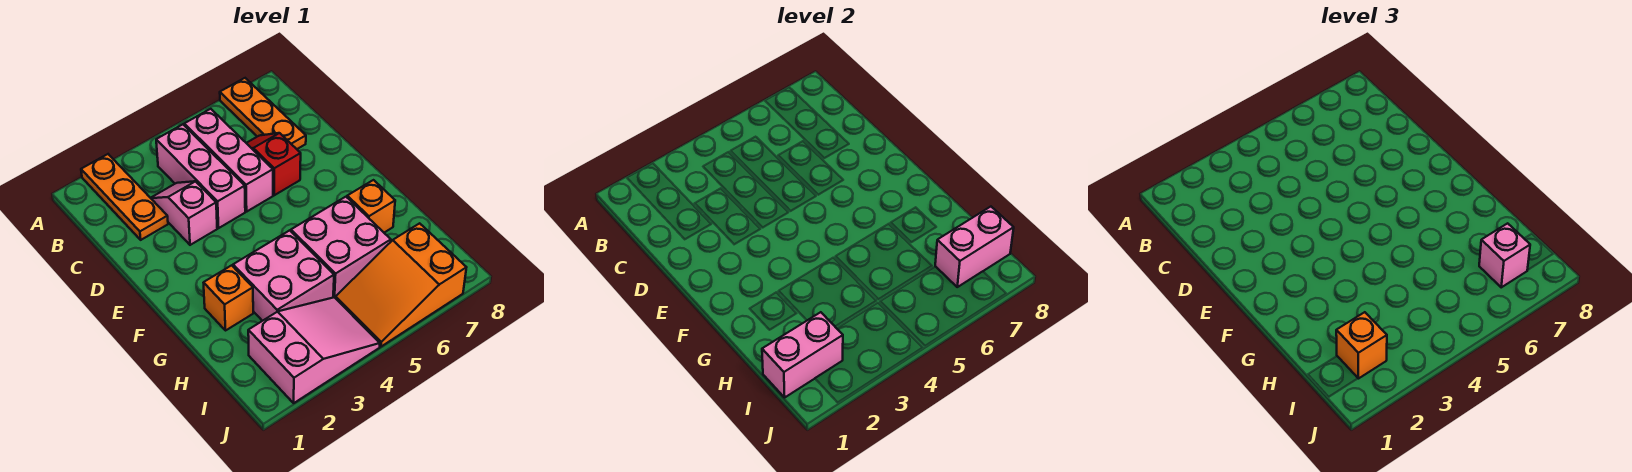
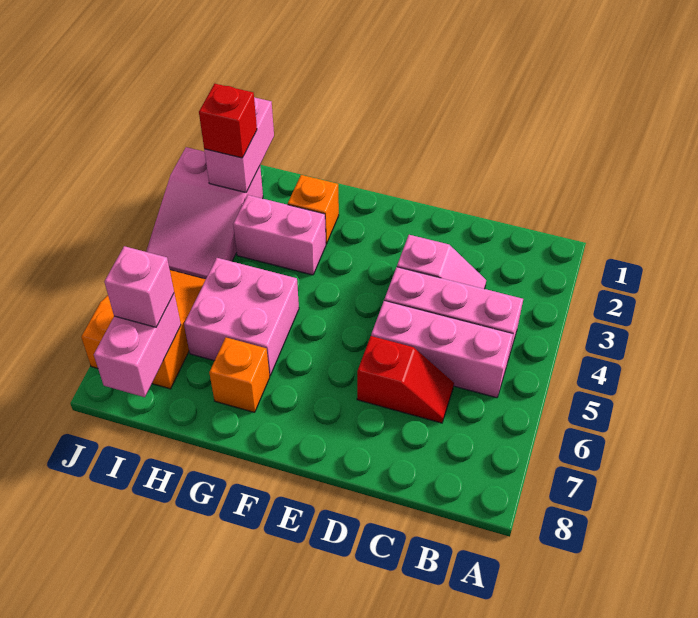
orange 1x3 plate [81,154,168,240] -> none
orange 1x3 plate [220,78,306,149] -> none
pink 2x2 brick [233,230,334,321] -> pink 1x2 brick [233,195,326,275]
orange 1x1 brick [1336,312,1387,379] -> red 1x1 brick [199,84,257,158]

